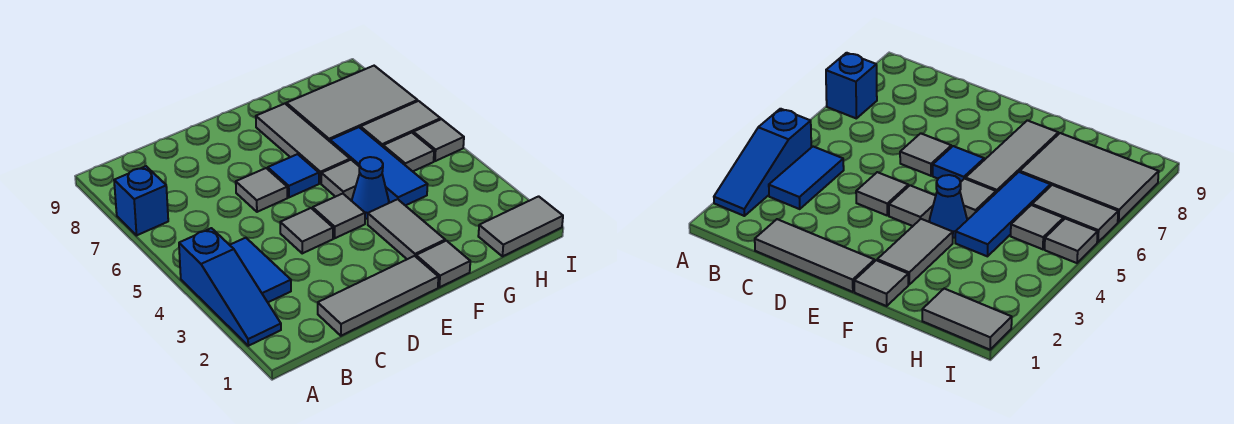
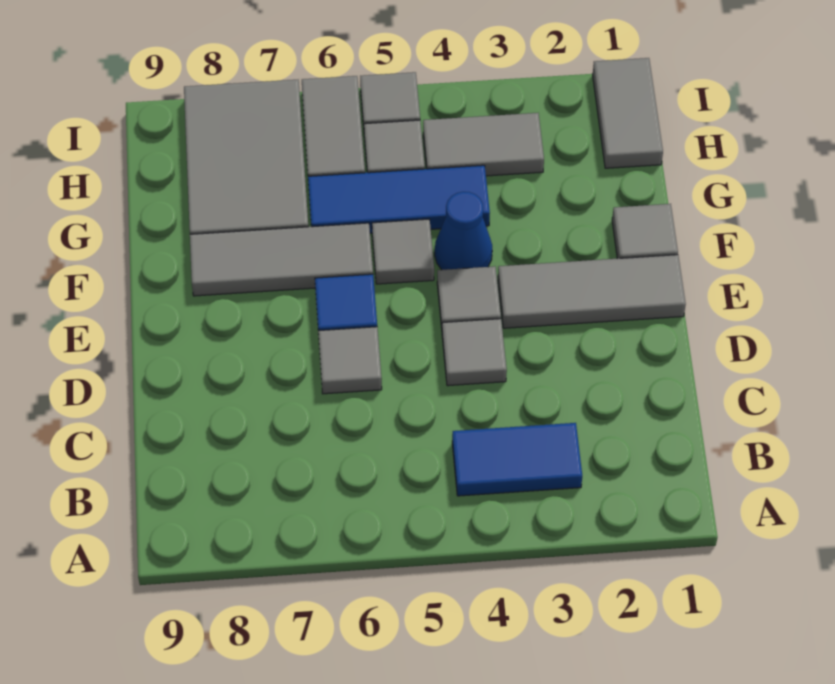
blue 1x3 slope [179,228,281,346] -> none
blue 1x1 brick [114,166,168,235] -> none
grey 1x3 tile [318,256,438,336] -> grey 1x3 tile turned to [498,255,686,328]
grey 1x2 tile [368,199,445,259] -> grey 1x2 tile moved to [423,113,544,176]

